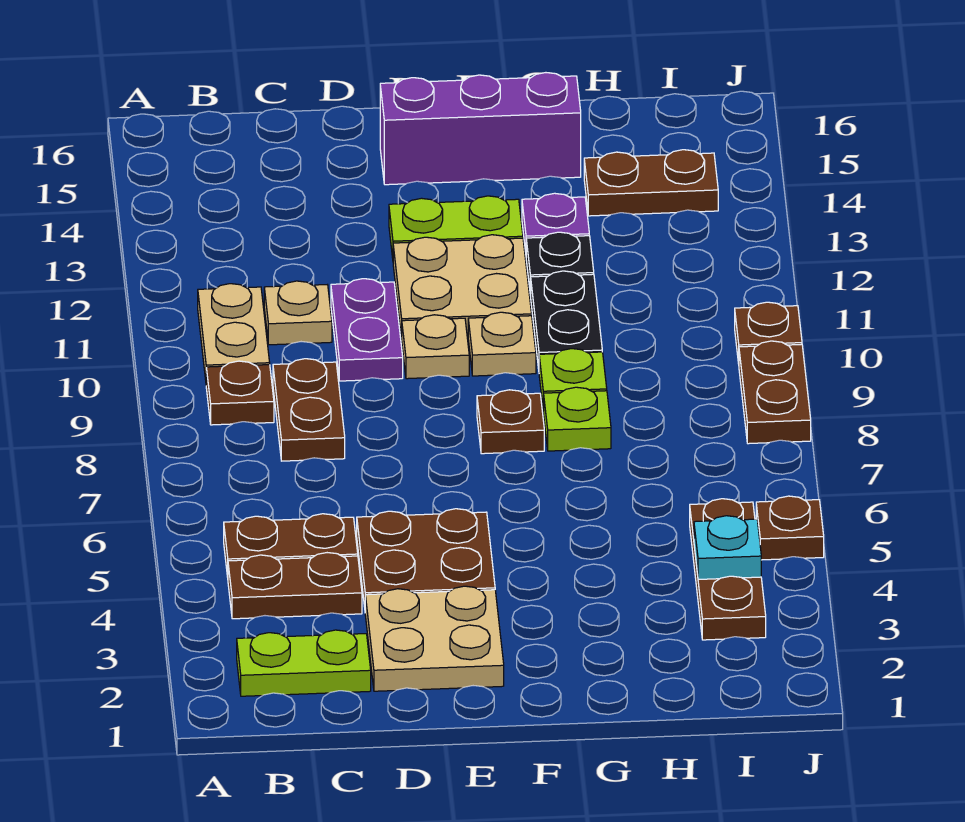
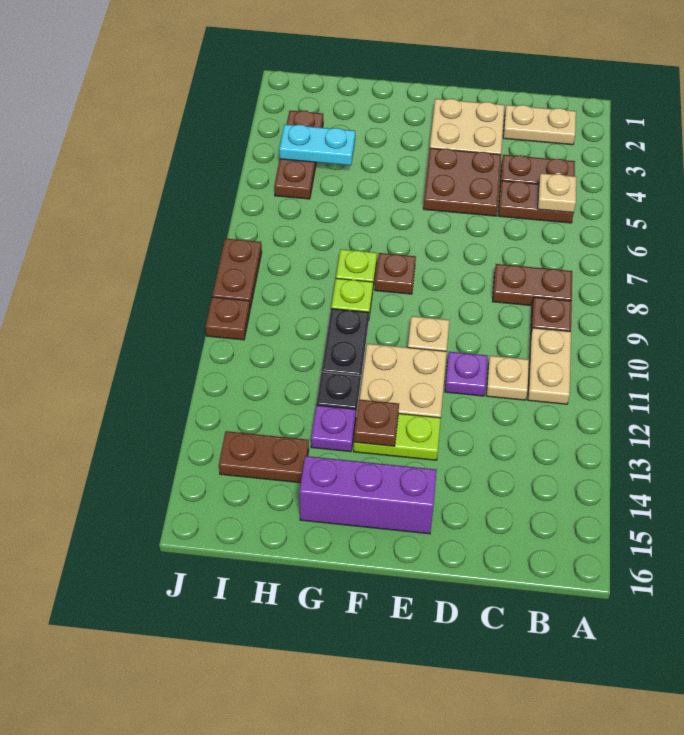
lime 1x2 plate [237,630,371,696] -> tan 1x2 plate [503,105,576,145]
brown 1x2 plate [273,359,345,461] -> brown 1x2 plate turned to [492,264,572,306]
purple 1x2 plate [331,279,403,381] -> purple 1x1 plate [445,352,488,396]
tan 1x1 plate [468,312,536,376] -> tan 1x1 plate moved to [538,173,576,213]
cyan 1x1 plate [694,516,761,580] -> cyan 1x2 plate [279,124,355,165]
brown 1x1 plate [756,496,824,560] -> brown 1x1 plate moved to [354,399,399,446]

